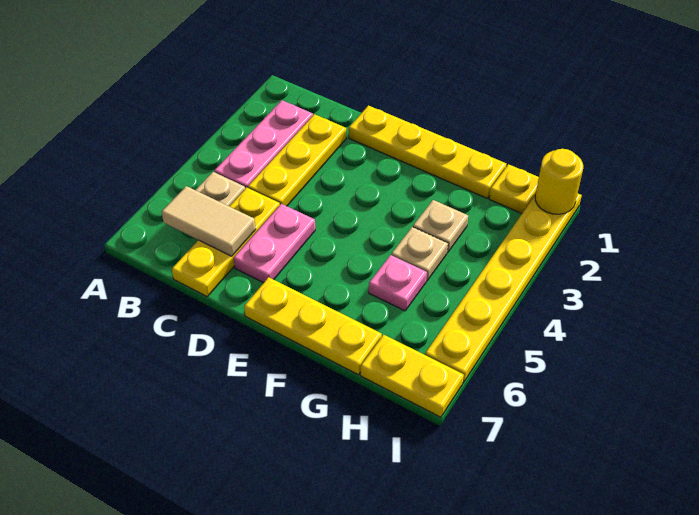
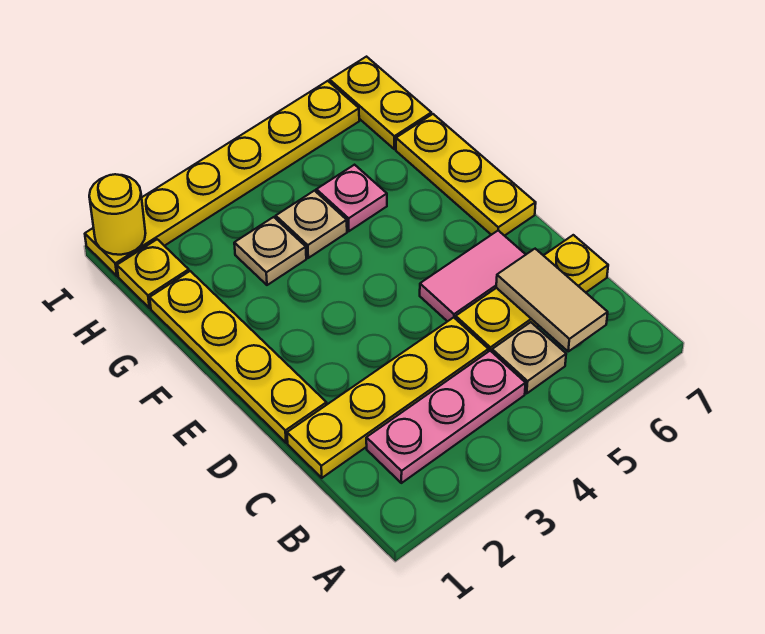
yellow 1x3 plate [248,114,346,206] -> yellow 1x4 plate [287,317,488,478]
pink 1x2 plate [234,204,315,283] -> pink 1x2 tile [420,231,526,322]

